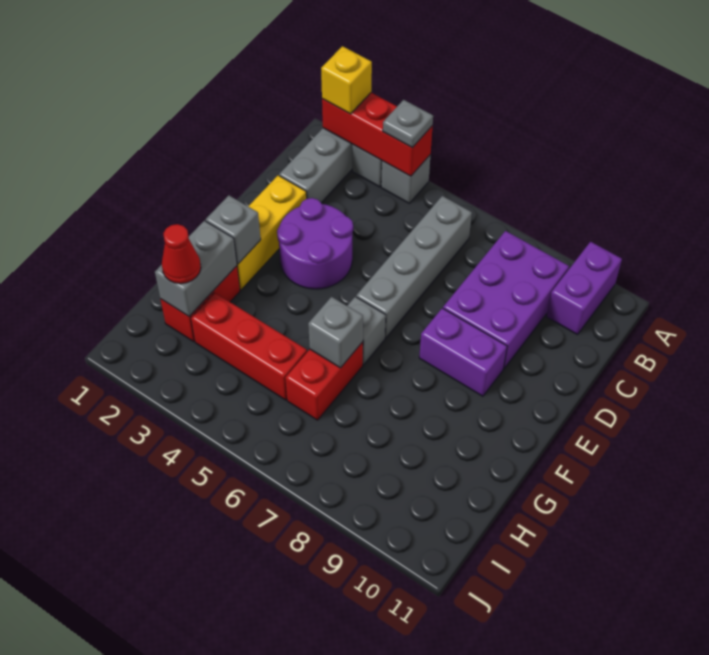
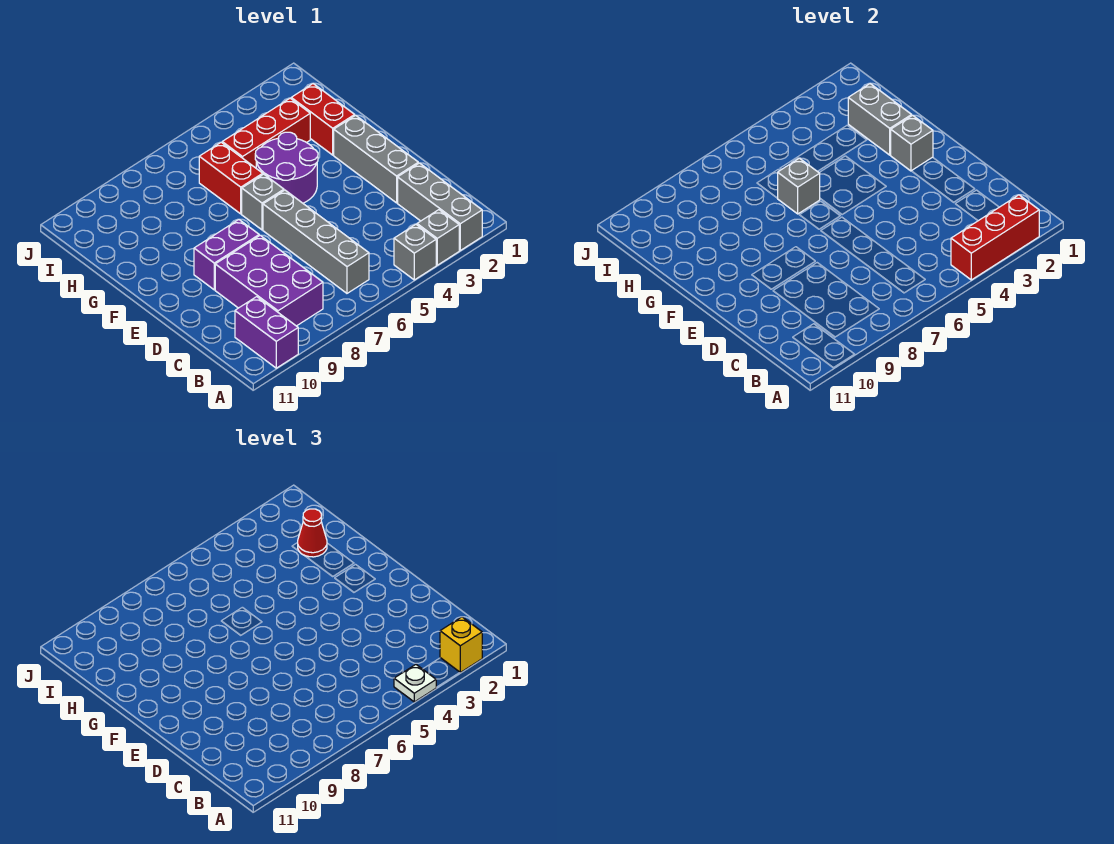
grey 1x1 plate [383,100,433,148] -> white 1x1 plate [394,665,436,702]
yellow 1x3 brick [237,175,307,290] -> grey 1x3 brick [334,115,418,203]
purple 2x2 round brick [277,198,353,289] -> purple 2x2 round brick moved to [255,132,318,203]

